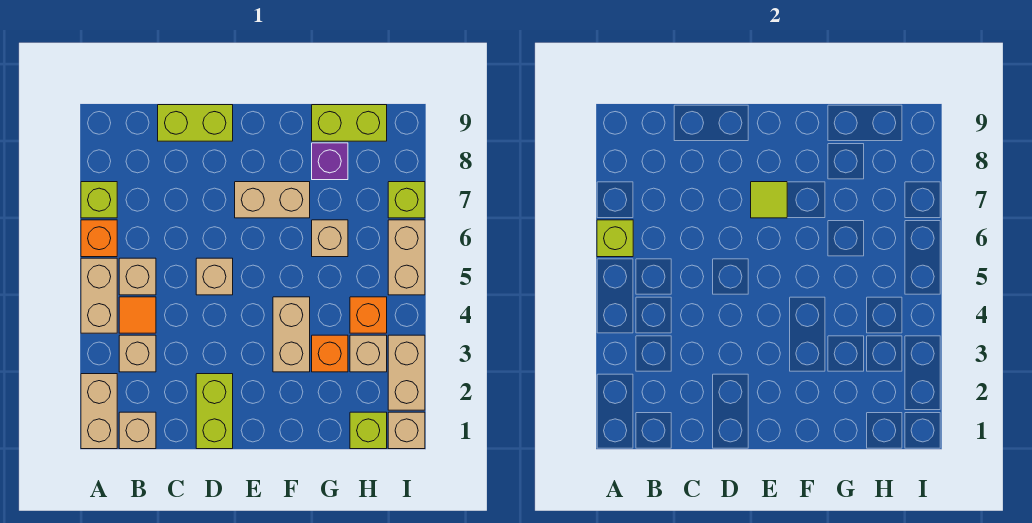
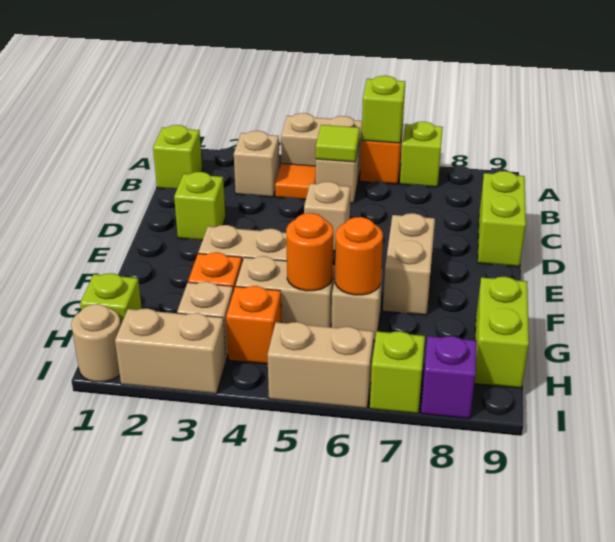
tan 1x2 brick [81,374,117,449] -> tan 1x2 brick moved to [236,256,335,327]
tan 1x1 brick [119,412,156,449] -> lime 1x1 brick [153,125,202,189]
lime 1x2 brick [196,374,233,449] -> lime 1x1 brick [174,172,225,240]
lime 1x1 tile [751,182,787,218] -> lime 1x1 tile moved to [316,125,360,162]
none -> orange 1x1 round brick [286,213,333,291]
none -> orange 1x1 round brick [335,217,383,295]
purple 1x1 brick [312,143,348,180] -> purple 1x1 brick moved to [421,336,477,419]
tan 1x1 brick [388,412,425,449] -> tan 1x1 round brick [71,304,121,382]

